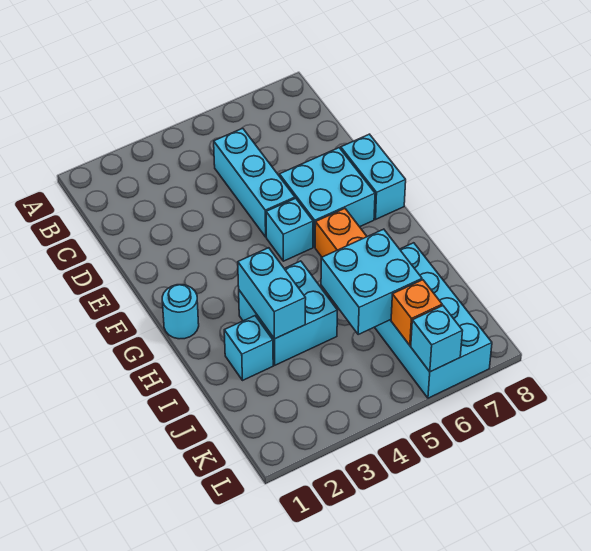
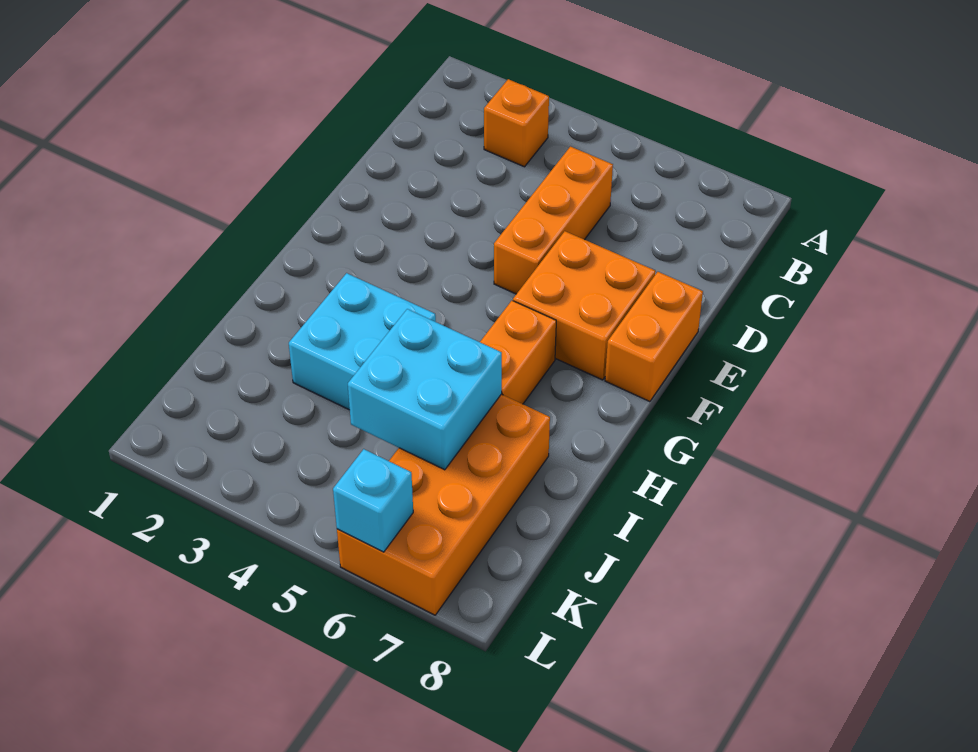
cyan 1x3 brick [214,128,295,237] -> orange 1x3 brick [494,147,613,294]
cyan 2x2 brick [279,148,375,247] -> orange 2x2 brick [513,231,655,380]
cyan 1x2 brick [341,134,406,219] -> orange 1x2 brick [605,272,703,402]
cyan 1x1 brick [266,198,313,261] -> none
cyan 1x1 round brick [162,285,199,339] -> none
cyan 1x2 brick [238,248,306,339] -> none
cyan 1x1 brick [224,316,273,380] -> none
cyan 2x4 brick [375,243,492,398] -> orange 2x4 brick [337,394,550,615]
orange 1x1 brick [391,280,442,345] -> orange 1x1 brick moved to [484,79,549,167]

